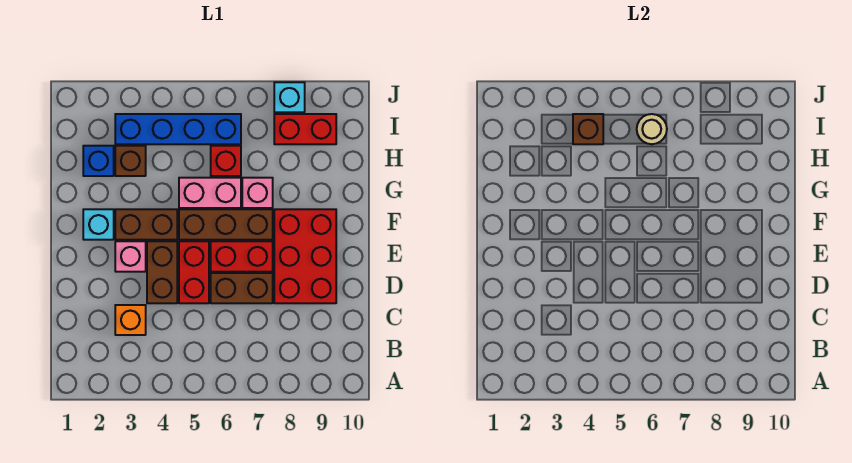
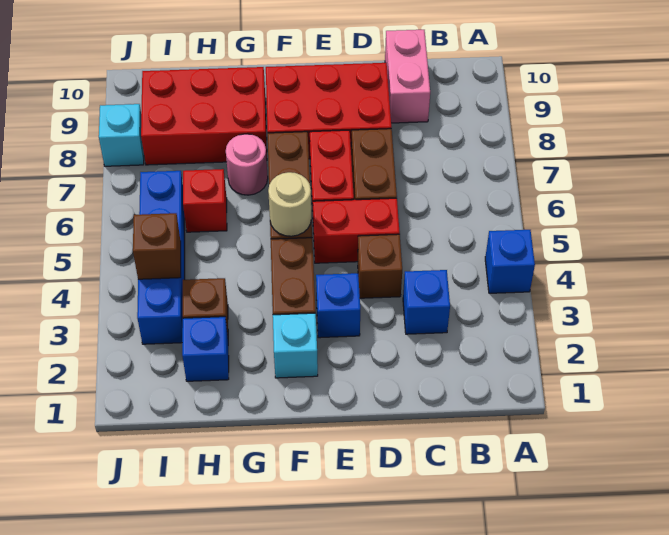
none -> blue 1x1 brick [485,230,535,293]
orange 1x1 brick [115,305,146,335] -> blue 1x1 brick [403,270,450,334]
brown 1x2 brick [147,241,177,303] -> brown 1x1 brick [358,234,402,298]
pink 1x1 brick [115,241,146,272] -> blue 1x1 brick [316,273,360,338]
pink 1x2 brick [179,178,241,208] -> pink 1x2 brick moved to [385,30,430,123]
pink 1x1 brick [242,178,273,208] -> pink 1x1 round brick [226,134,268,195]
tan 1x1 round brick [637,114,667,144] -> tan 1x1 round brick moved to [268,172,311,236]
red 1x2 brick [274,114,336,144] -> red 2x3 brick [141,67,267,165]

